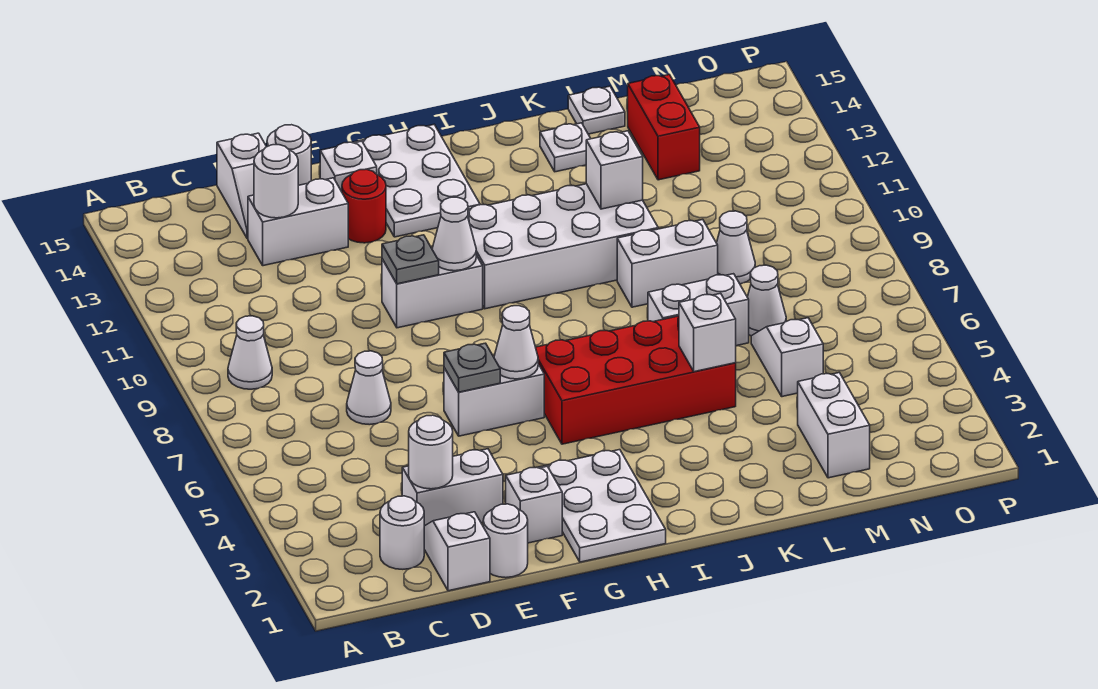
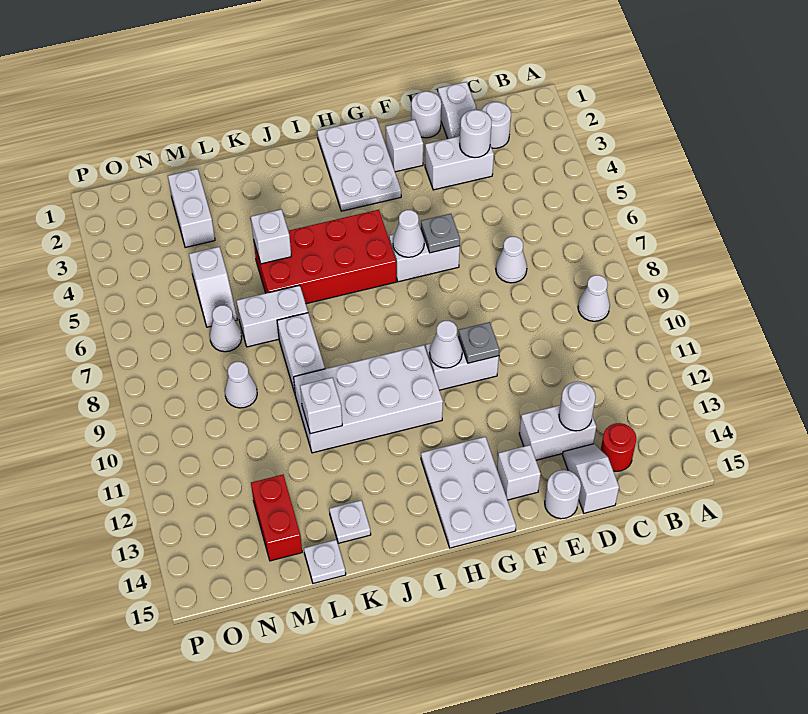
red 1x1 round brick [342,169,386,243] -> red 1x1 round brick moved to [601,423,636,471]
white 1x2 brick [617,220,718,307] -> white 1x2 brick turned to [277,313,325,393]

